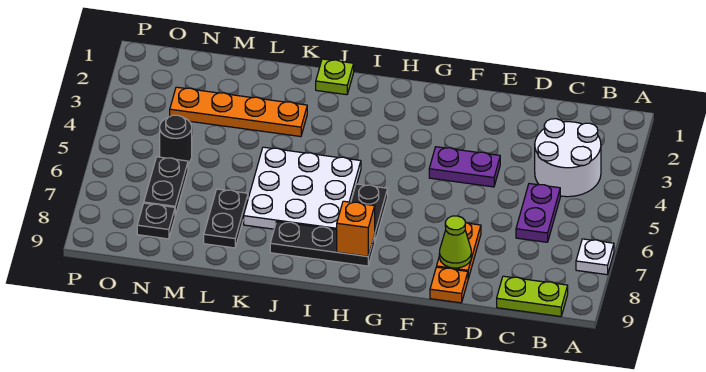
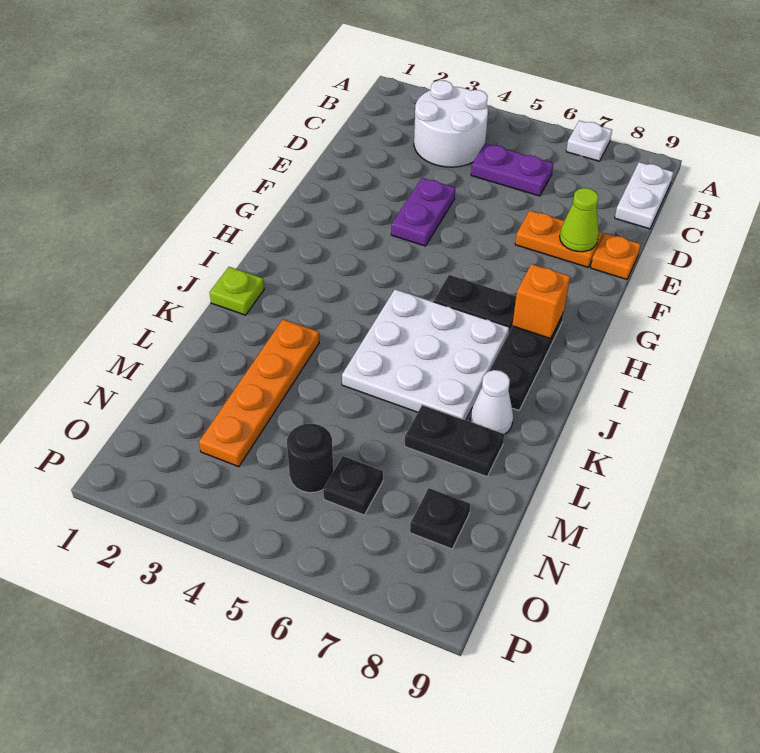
lime 1x2 plate [497,276,568,316] -> white 1x2 plate [615,162,673,229]
none -> white 1x1 cone [470,370,513,434]
black 1x2 plate [144,157,188,215] -> black 1x1 plate [323,456,383,515]

